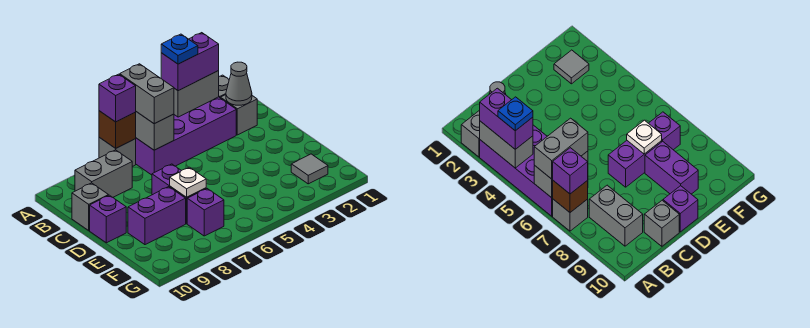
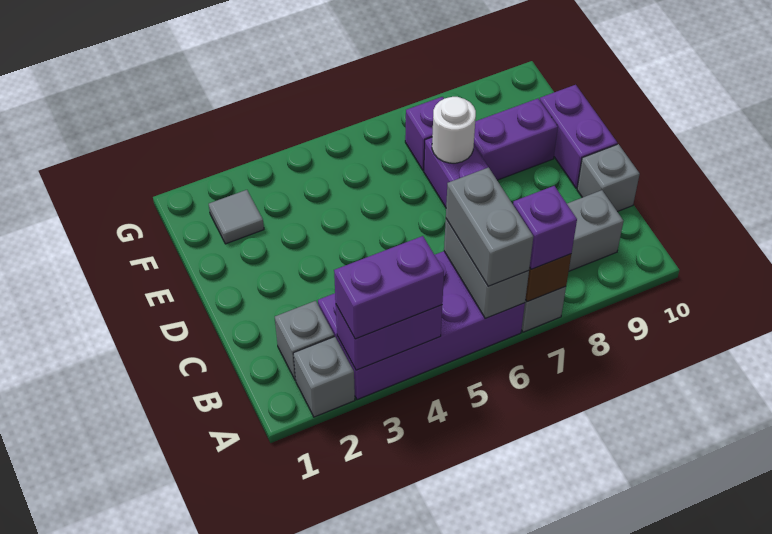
grey 1x2 brick [174,71,219,117] -> purple 1x2 brick [336,305,442,370]
blue 1x1 plate [161,34,198,64] -> none
grey 1x1 cone [226,62,252,105] -> none
purple 1x1 brick [90,195,126,243] -> purple 1x2 brick [540,85,617,188]
white 1x1 plate [170,167,206,197] -> white 1x1 round brick [432,97,476,163]

